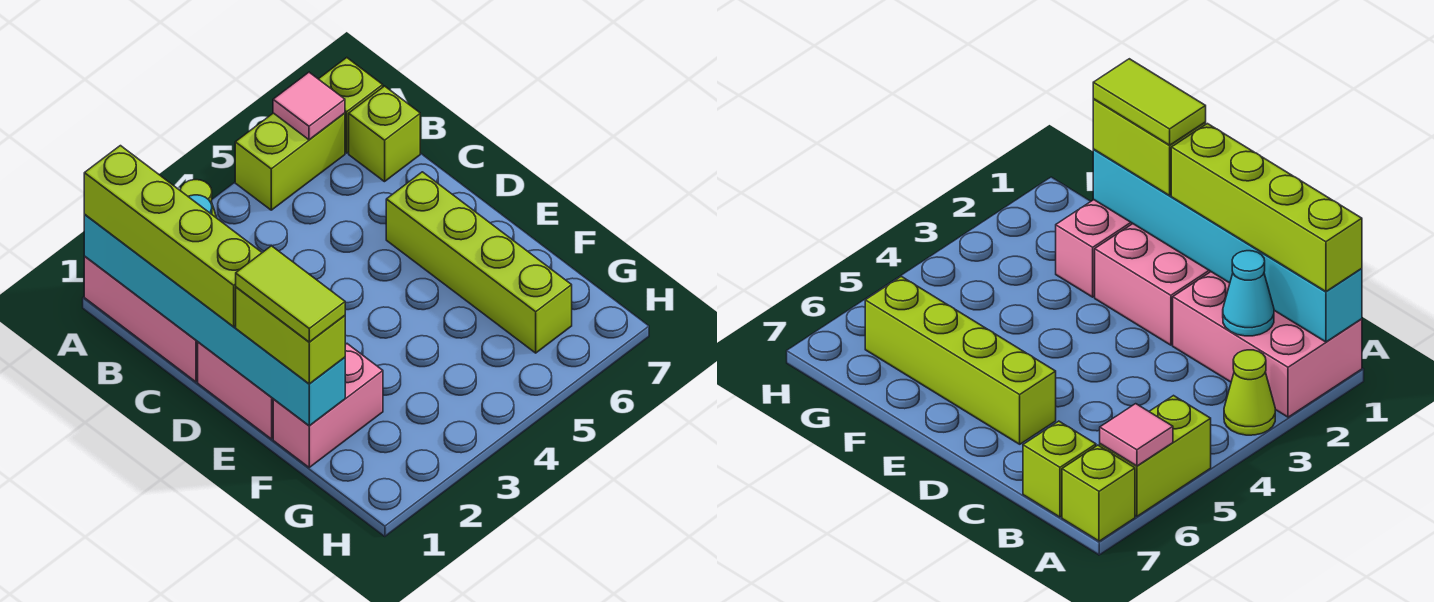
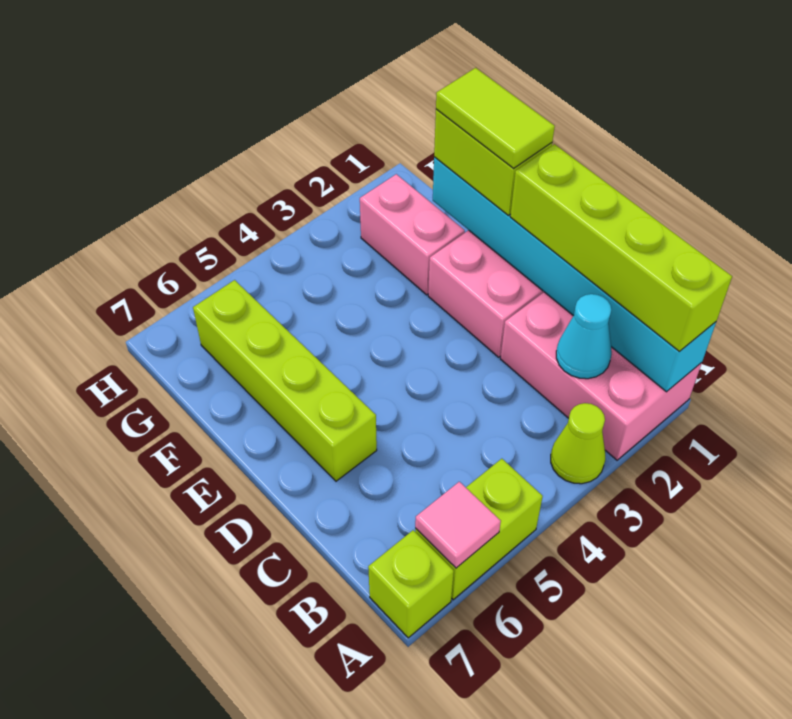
lime 1x1 brick [349,86,420,182] -> none
pink 1x2 brick [273,344,383,467] -> pink 1x2 brick turned to [360,174,465,295]

